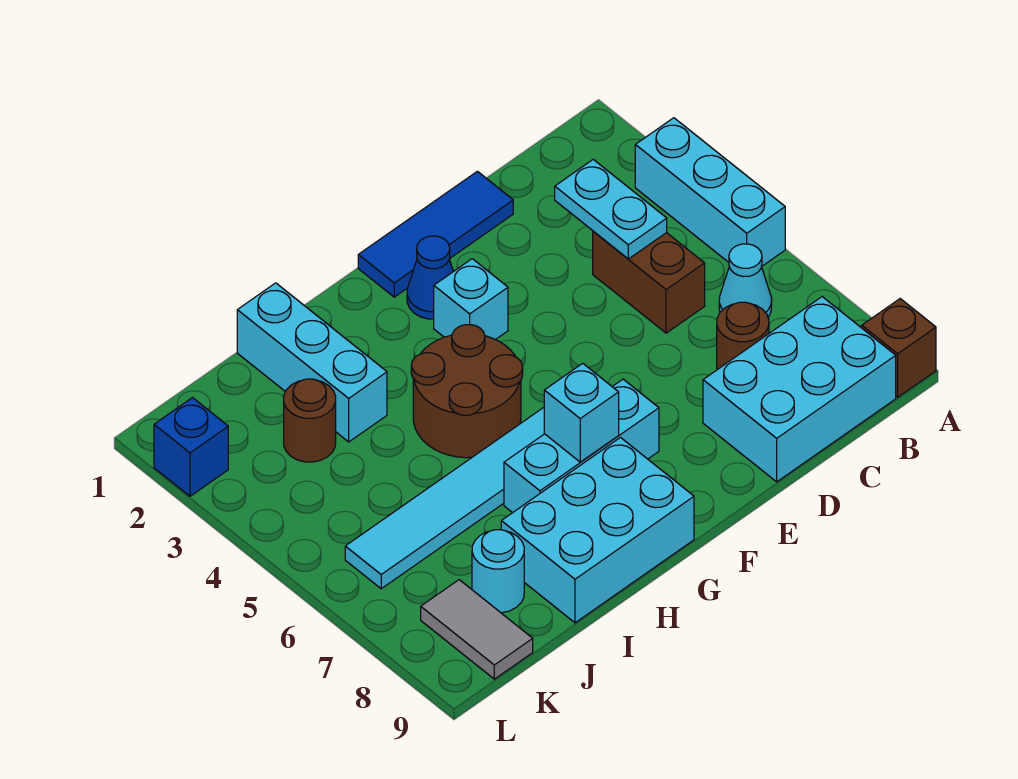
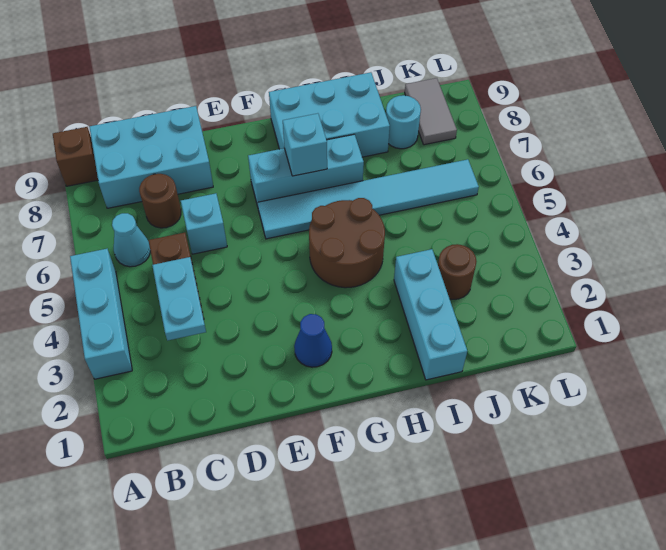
blue 1x3 tile [358,171,513,297] -> none
cyan 1x1 brick [434,259,508,340] -> cyan 1x1 brick moved to [181,193,227,254]
blue 1x1 brick [154,398,228,496] -> none

